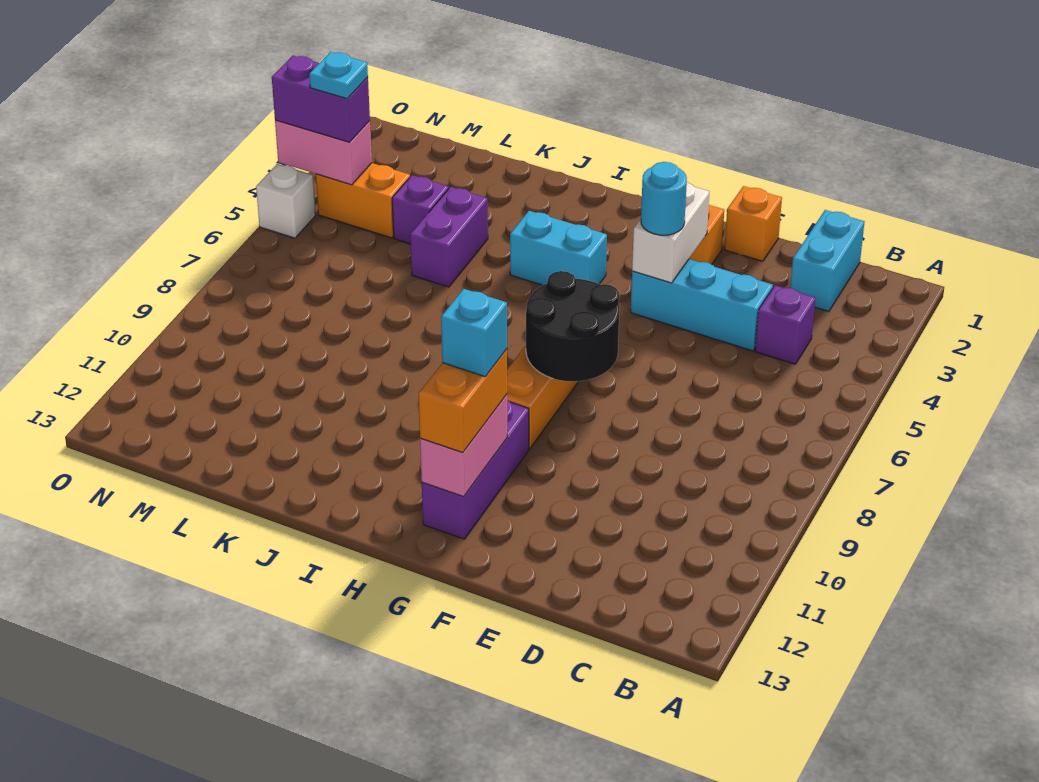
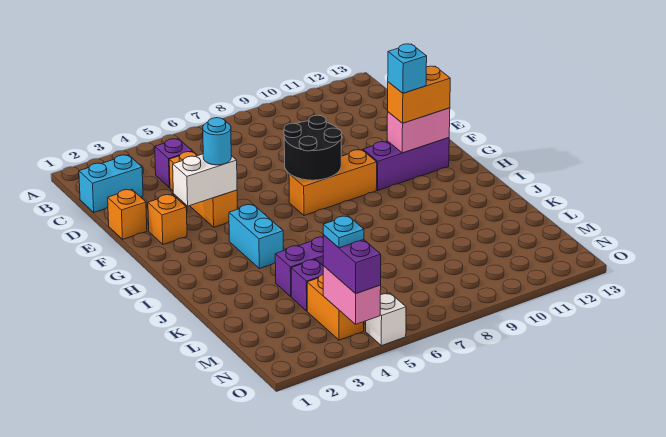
cyan 1x3 brick [631,259,773,351] -> orange 1x3 brick [169,152,237,227]

